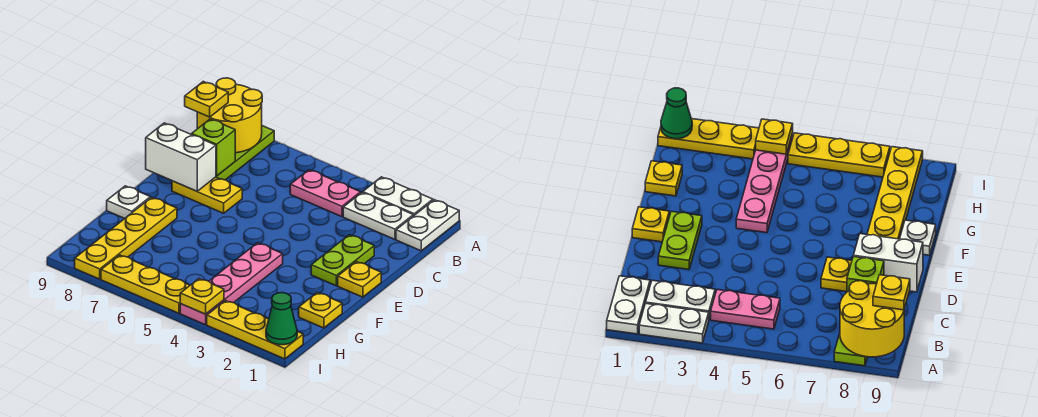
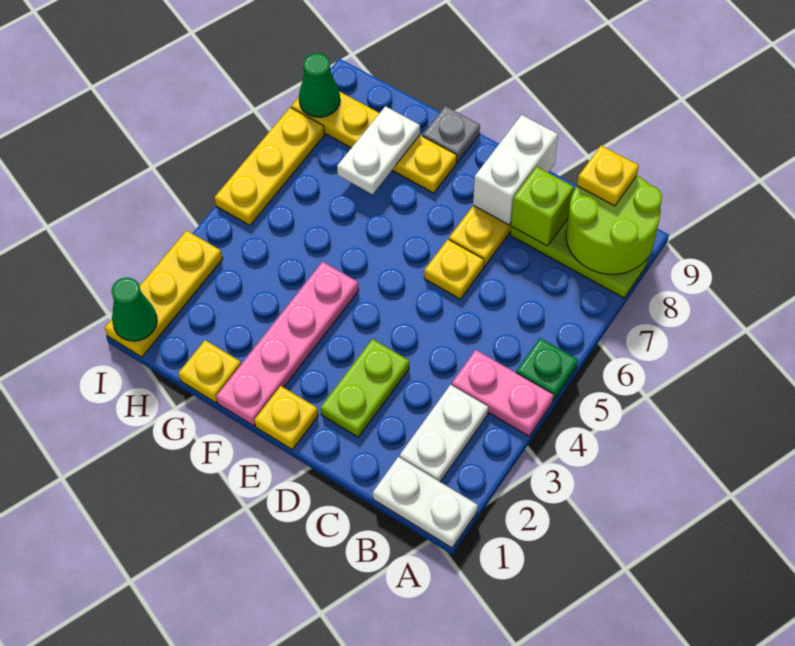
white 1x2 plate [363,177,433,216] -> white 1x2 plate moved to [337,106,420,194]
none -> green 1x1 plate [516,338,578,401]
yellow 2x2 round brick [197,78,262,153] -> lime 2x2 round brick [566,176,662,274]
pink 1x2 plate [290,170,361,217] -> pink 1x2 plate turned to [452,350,554,436]
lime 1x2 plate [311,235,374,286] -> lime 1x2 plate turned to [321,339,409,437]
pink 1x4 plate [180,243,283,325] -> pink 1x4 plate turned to [216,262,359,426]
white 1x1 plate [107,186,150,219] -> grey 1x1 plate [423,106,480,162]
yellow 1x1 plate [180,279,224,314] -> yellow 1x1 plate moved to [424,239,484,299]
none -> green 1x1 cone [299,53,340,117]

